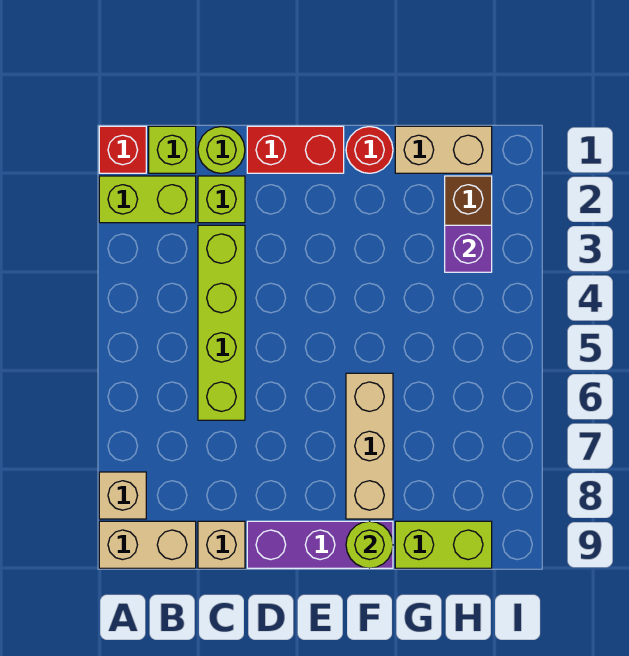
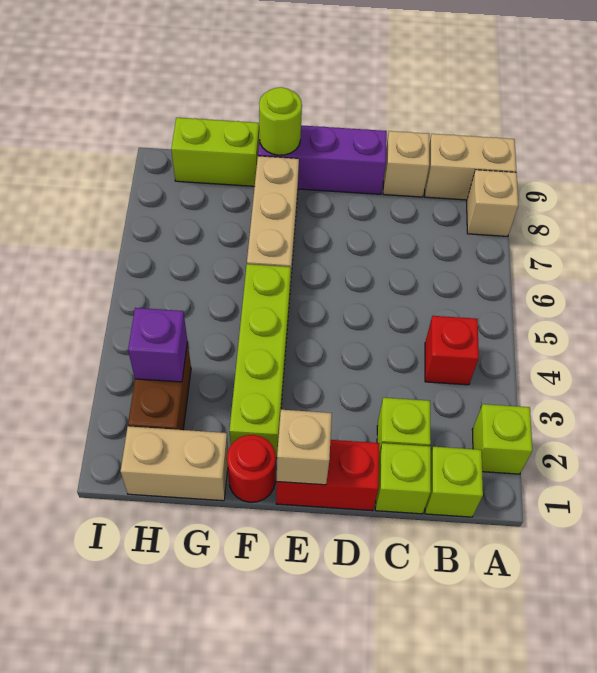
red 1x1 brick [99,126,146,173] -> red 1x1 brick moved to [425,316,479,385]
lime 1x2 brick [99,176,196,223] -> lime 1x1 brick [472,404,532,474]
lime 1x1 round brick [198,127,245,173] -> lime 1x1 brick [375,443,431,514]
lime 1x4 brick [198,225,245,420] -> lime 1x4 brick moved to [229,264,291,458]
none -> tan 1x1 brick [277,410,332,485]

